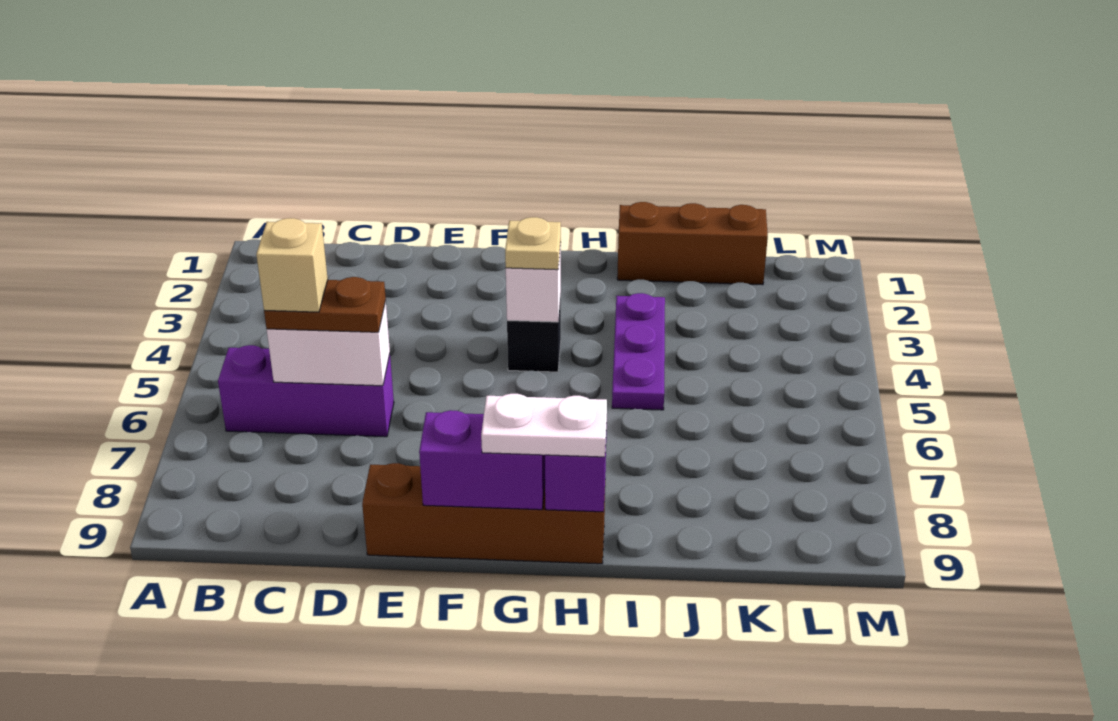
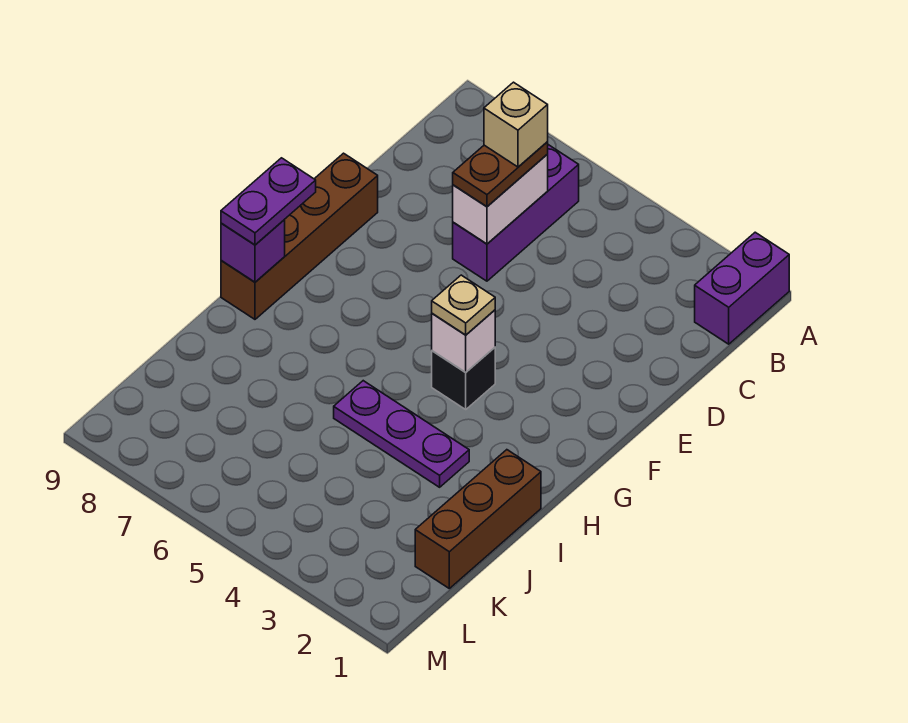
purple 1x2 brick [419,410,545,510] -> purple 1x2 brick moved to [695,232,789,344]
white 1x2 plate [481,394,607,457] -> purple 1x2 plate [221,158,316,245]

